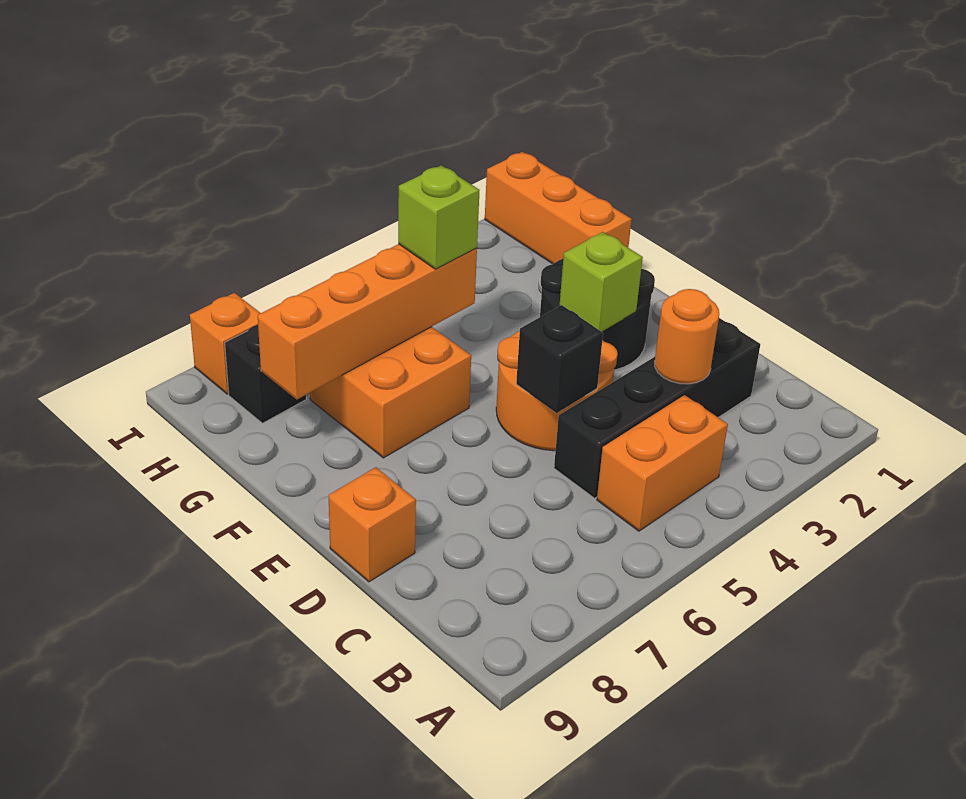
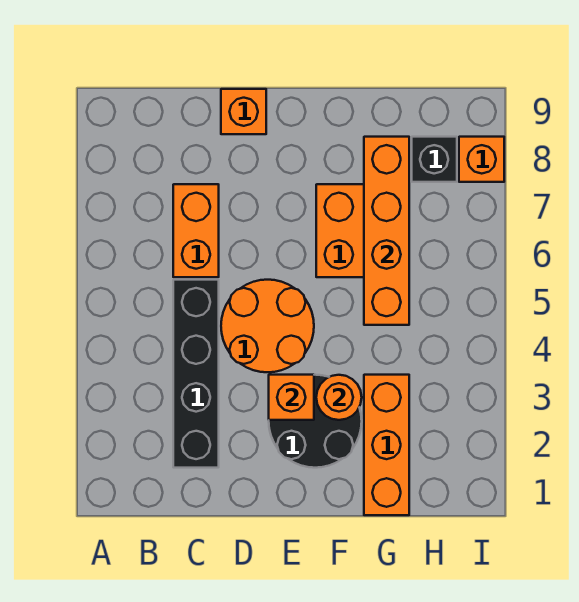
orange 1x2 brick [597,395,728,531] -> orange 1x2 brick moved to [173,184,219,277]
orange 1x1 round brick [655,289,719,384] -> orange 1x1 round brick moved to [316,375,362,420]
black 1x1 brick [516,305,603,413] -> none
lime 1x1 brick [559,232,643,332] -> orange 1x1 brick [269,375,314,420]
orange 1x3 brick [485,152,632,264] -> orange 1x3 brick turned to [364,375,409,515]
lime 1x1 brick [398,165,480,269] -> none

